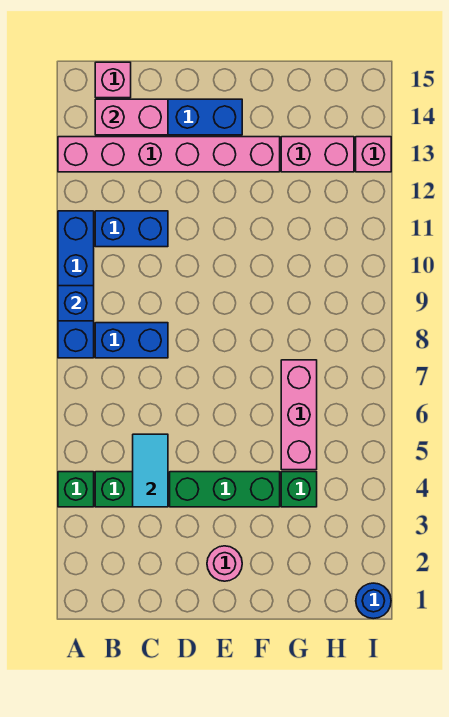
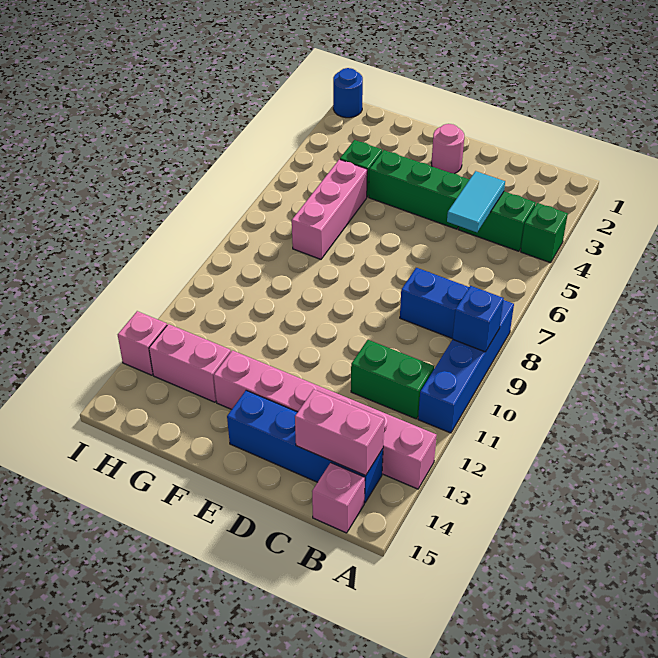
blue 1x2 brick [95,211,168,247] -> green 1x2 brick [351,340,434,419]

